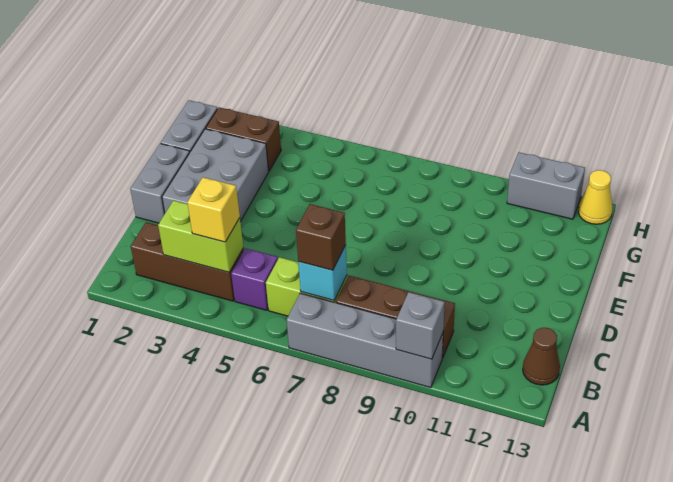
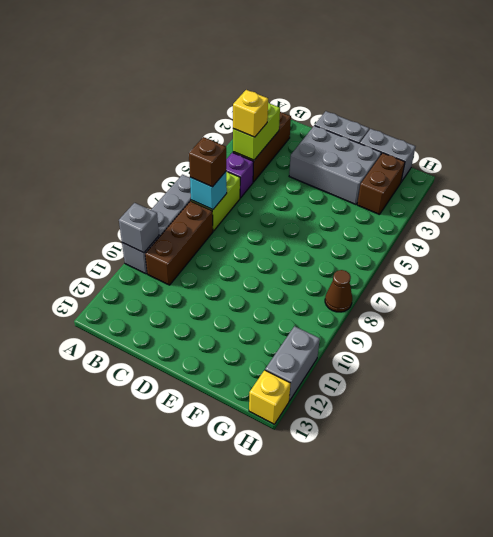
brown 1x1 cone [523,328,560,385] -> brown 1x1 cone moved to [325,270,352,312]
yellow 1x1 cone [578,170,613,224] -> yellow 1x1 brick [249,370,291,424]

